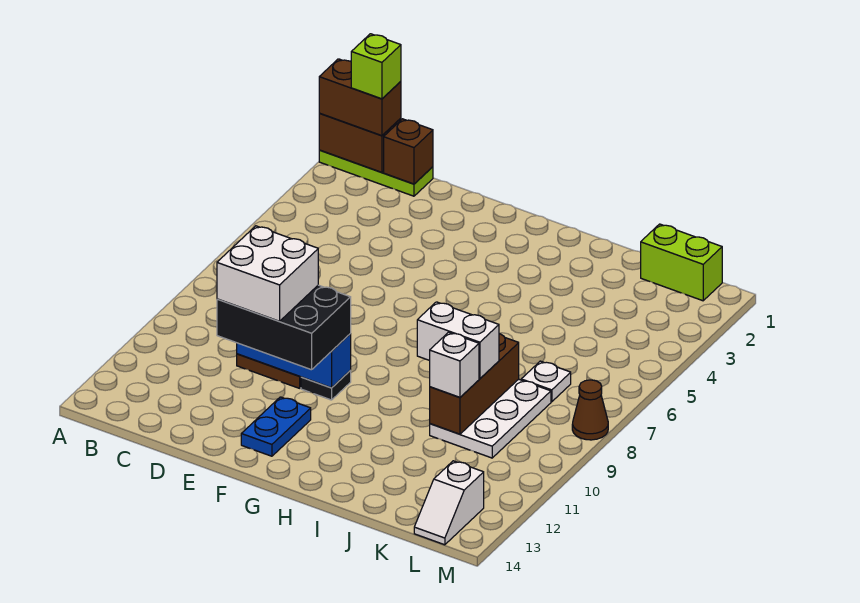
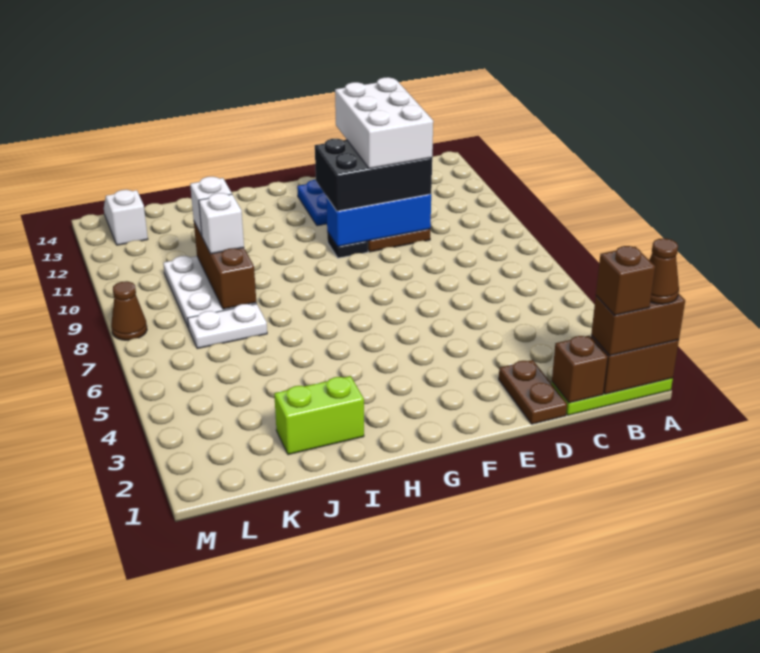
none -> brown 1x1 cone [650,238,679,304]
lime 1x1 brick [351,34,401,99] -> brown 1x1 brick [596,246,655,315]
none -> brown 1x2 plate [499,360,567,424]
white 2x2 brick [217,226,318,321] -> white 2x3 brick [335,77,433,169]
white 1x2 brick [417,302,499,379] -> white 1x1 brick [199,193,244,254]
lime 1x2 brick [641,224,722,301] -> lime 1x2 brick moved to [274,376,364,455]
white 1x1 plate [521,361,571,402] -> white 1x2 plate [188,304,267,349]

